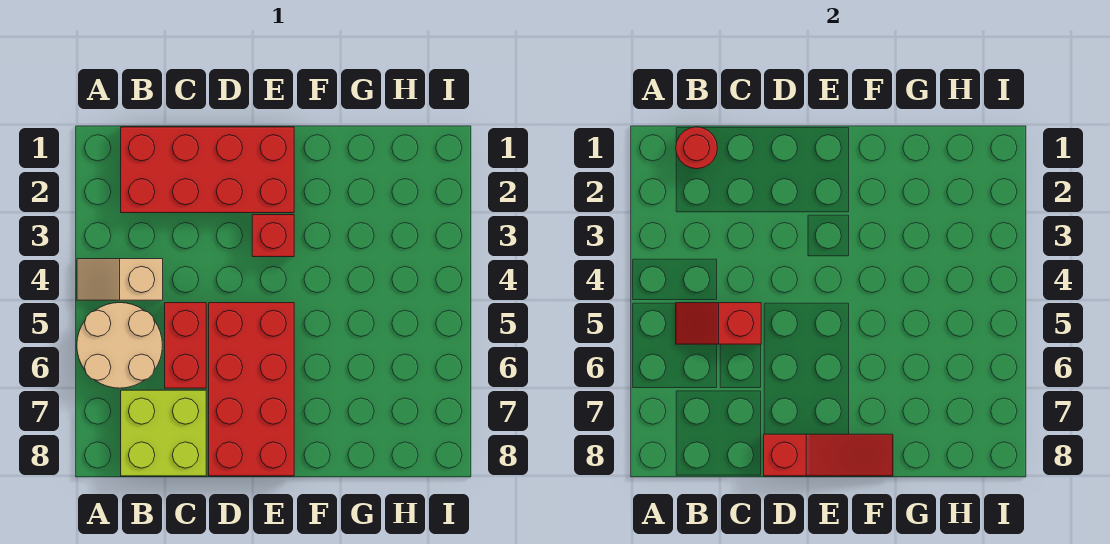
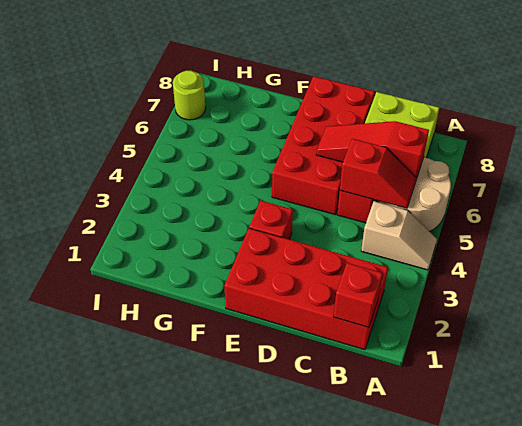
red 1x1 round brick [676,127,717,169] -> red 1x1 brick [334,263,383,327]
red 1x3 slope [764,434,893,476] -> red 1x3 slope moved to [316,121,429,179]
none -> lime 1x1 round brick [173,71,206,120]

